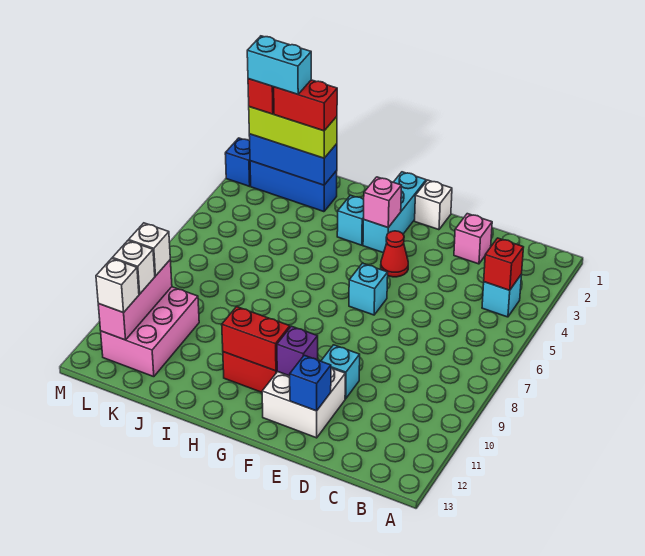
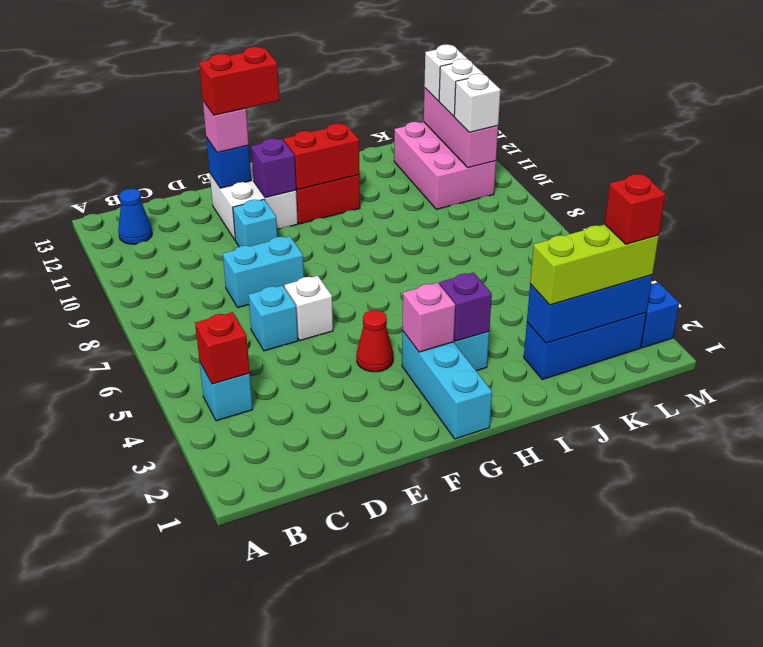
none -> blue 1x1 cone [118,189,152,244]
pink 1x1 brick [454,214,492,264] -> pink 1x1 brick moved to [203,101,249,153]
white 1x1 brick [415,180,452,230] -> white 1x1 brick moved to [284,276,333,340]
cyan 1x1 brick [349,263,388,315] -> cyan 1x1 brick moved to [248,285,298,351]
none -> purple 1x1 brick [439,273,492,341]
red 1x2 brick [274,80,337,131] -> red 1x2 brick moved to [199,47,279,115]
cyan 1x2 brick [247,36,311,94] -> cyan 1x2 brick moved to [223,236,304,308]

